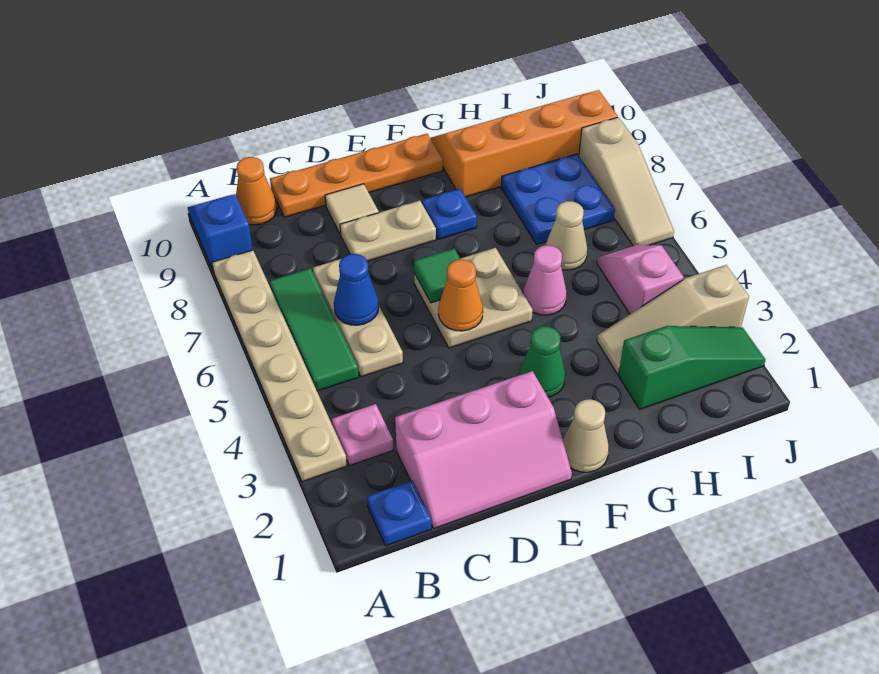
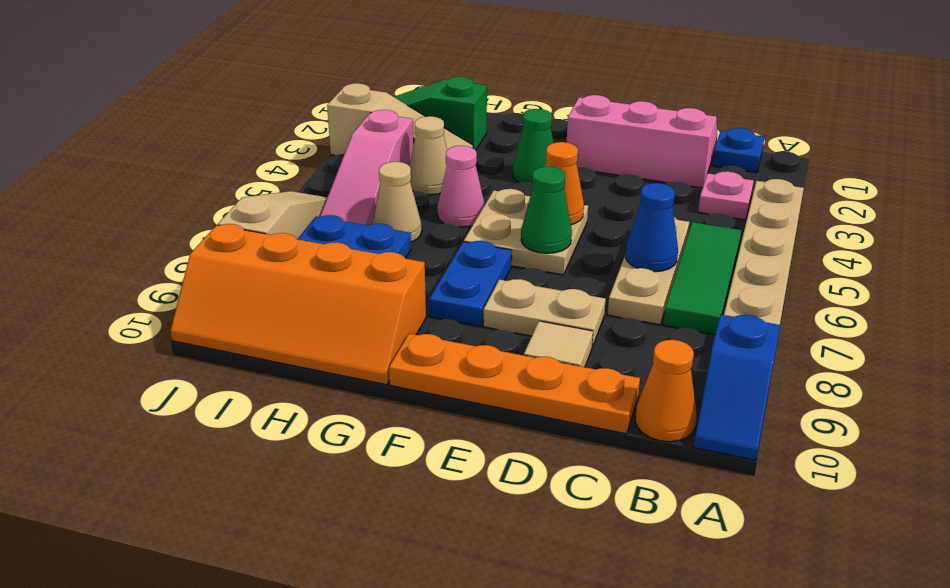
green 1x1 tile [414,248,461,303] -> green 1x1 cone [521,167,572,253]
tan 1x1 cone [563,399,609,472] -> tan 1x1 cone moved to [409,116,447,195]
blue 1x1 plate [422,189,477,239] -> blue 1x2 plate [429,241,512,326]
pink 1x2 slope [597,245,684,314] -> pink 1x3 slope [320,110,414,225]

